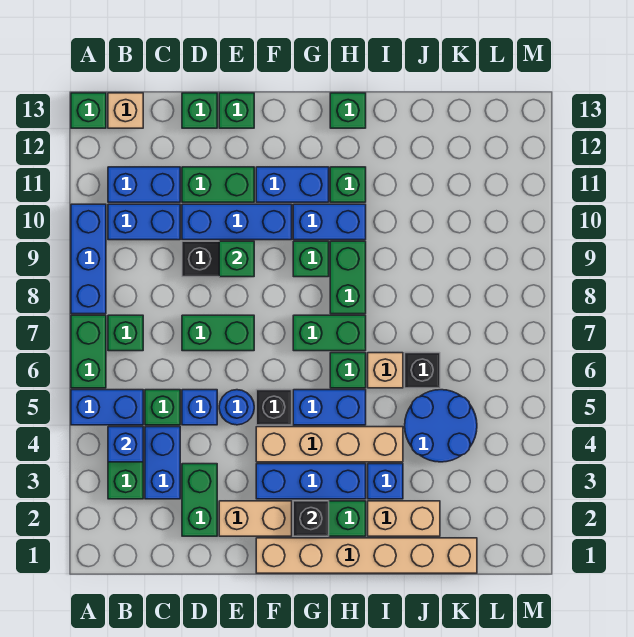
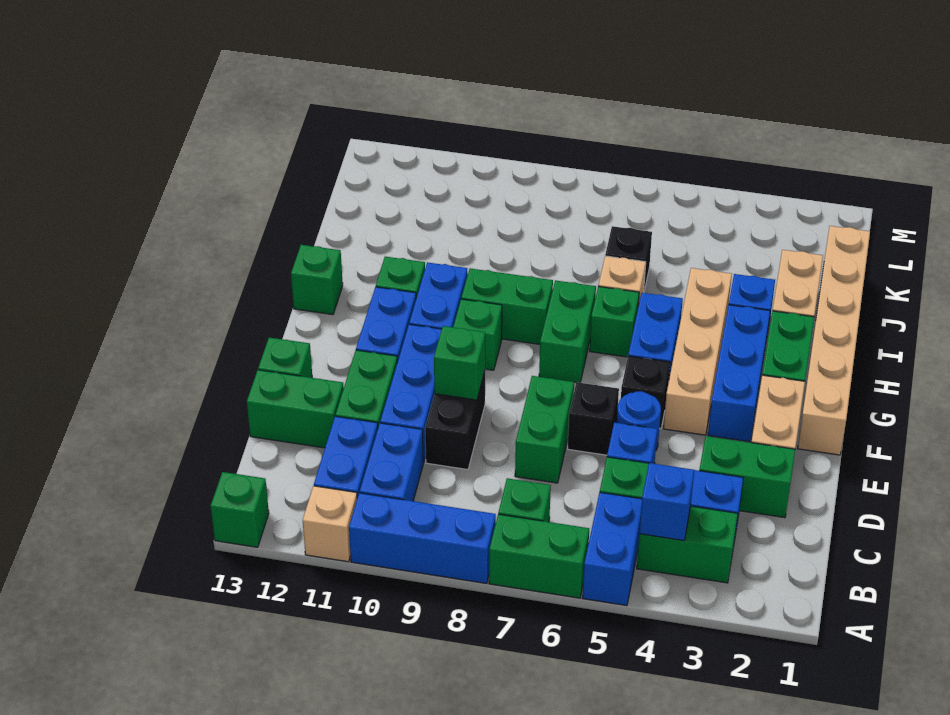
tan 1x1 brick [108,93,143,128] -> tan 1x1 brick moved to [303,486,357,562]
green 1x1 brick [182,93,217,128] -> green 1x2 brick [247,370,344,448]
black 1x1 brick [293,501,329,536] -> black 1x1 brick moved to [568,382,619,455]
blue 2x2 round brick [405,390,477,462] -> none

